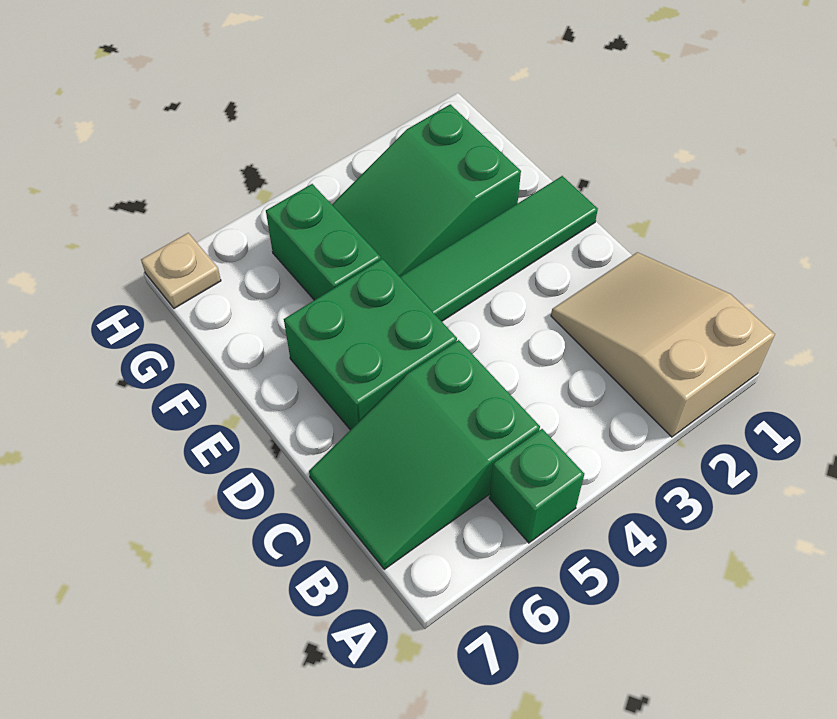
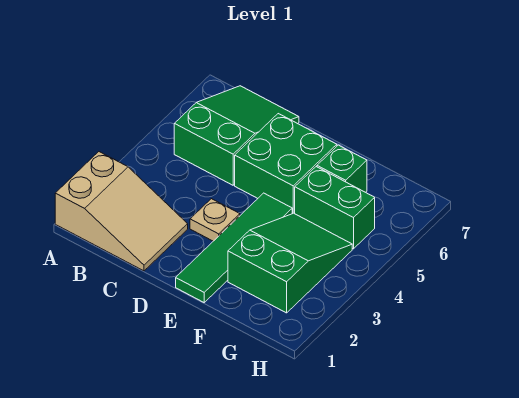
green 1x1 brick [489,429,584,543] -> green 1x1 brick moved to [317,145,367,192]
tan 1x1 plate [141,233,221,308] -> tan 1x1 plate moved to [190,199,240,241]

